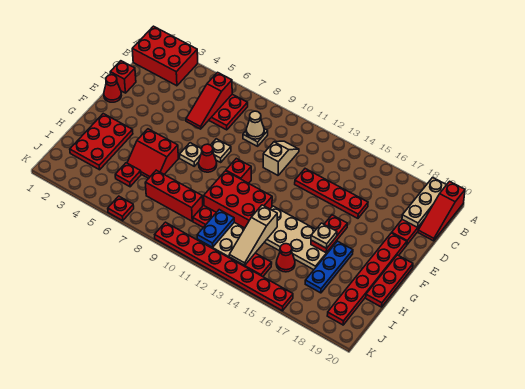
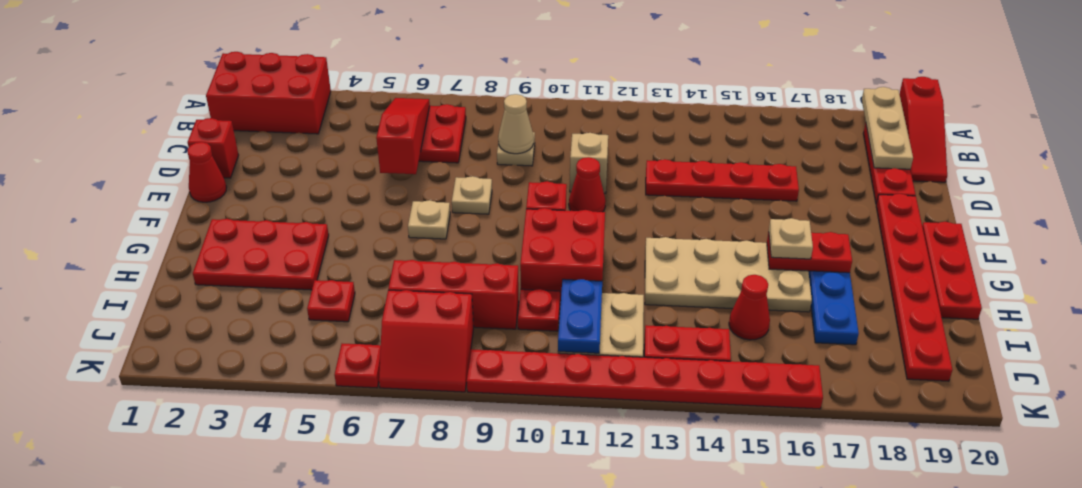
red 1x3 slope [186,72,232,129] -> red 1x3 slope turned to [376,98,430,174]
red 1x1 cone [199,144,217,172] -> red 1x1 cone moved to [569,157,606,212]
red 1x2 plate [311,215,347,253] -> red 1x2 plate turned to [767,232,852,273]
red 2x3 plate [70,114,133,170] -> red 2x3 plate turned to [193,219,329,290]
red 2x2 slope [127,129,178,178] -> red 2x2 slope moved to [379,290,474,392]
red 2x3 brick [204,171,272,228] -> red 2x2 brick [520,208,605,301]
tan 1x3 slope [229,205,277,265] -> none

